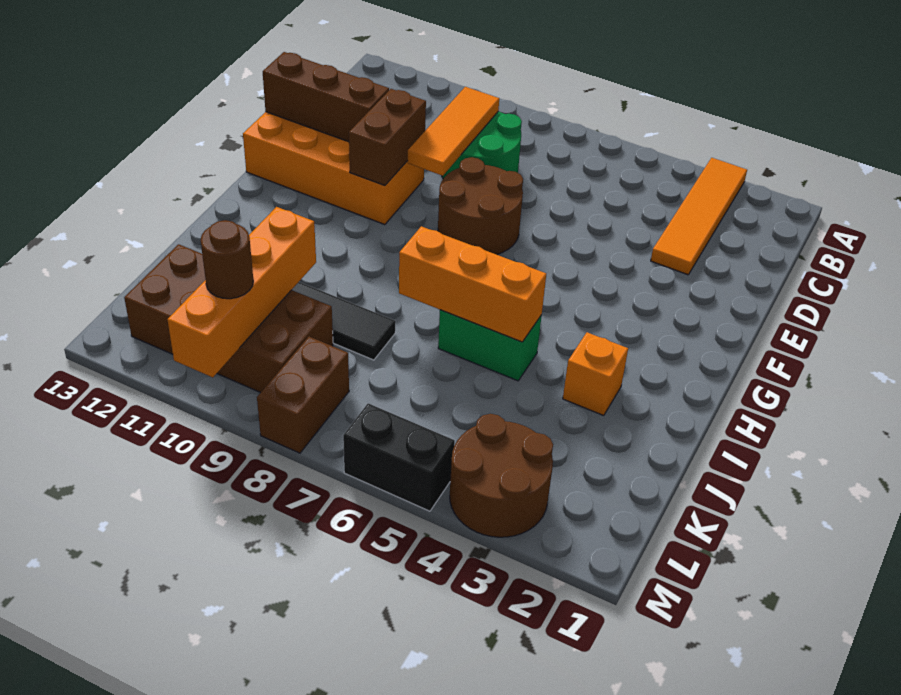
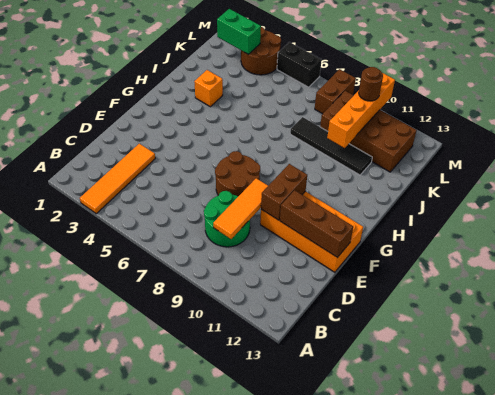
green 1x2 brick [438,310,542,381] -> green 1x2 brick moved to [217,9,261,54]
orange 1x3 brick [399,226,546,342] -> none

